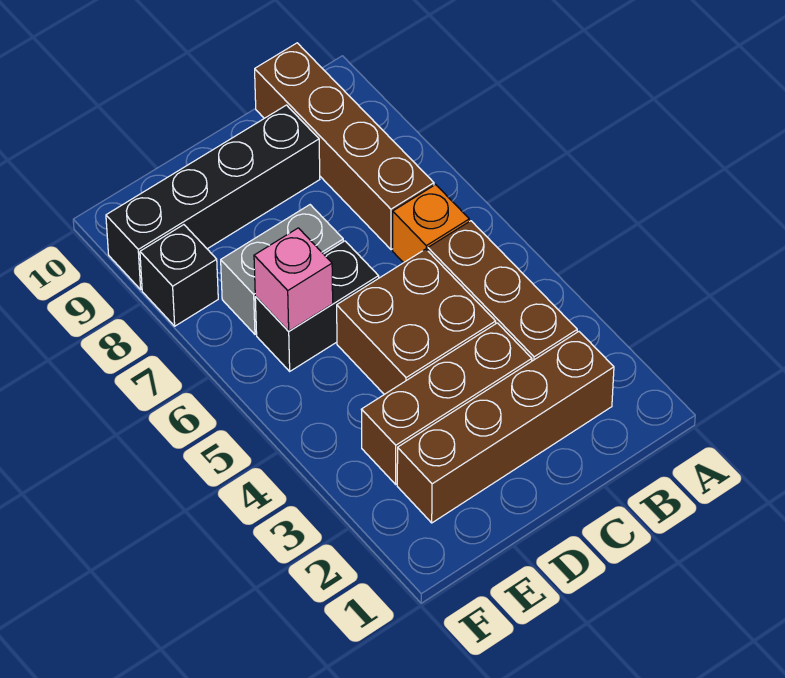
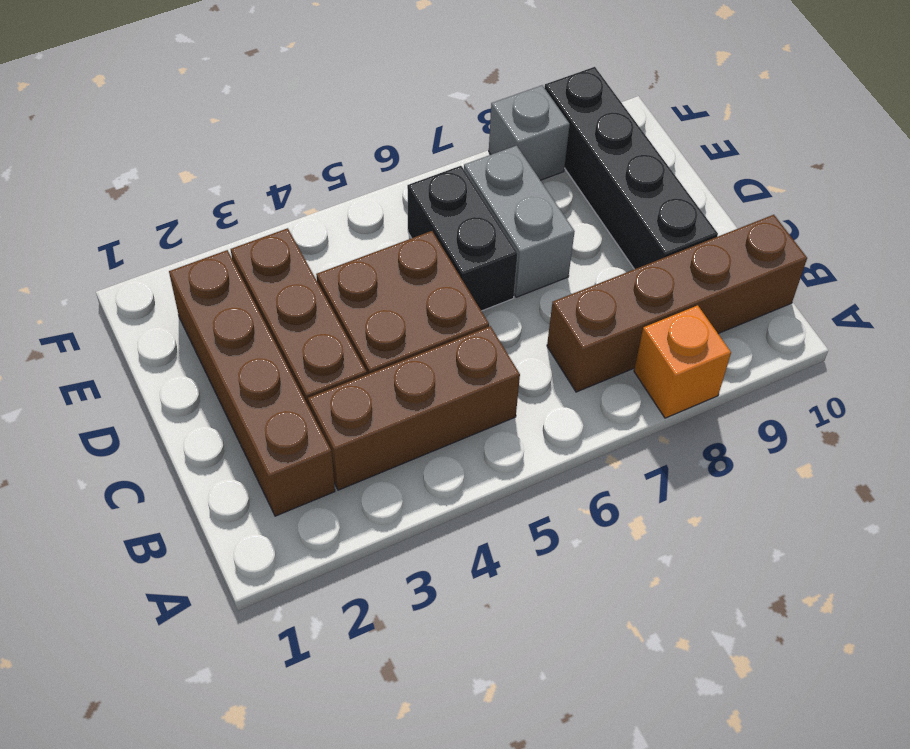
orange 1x1 brick [393,185,469,263] -> orange 1x1 brick moved to [634,305,731,418]
pink 1x1 brick [254,228,333,331] -> none
black 1x1 brick [140,225,218,326] -> grey 1x1 brick [489,85,570,180]

